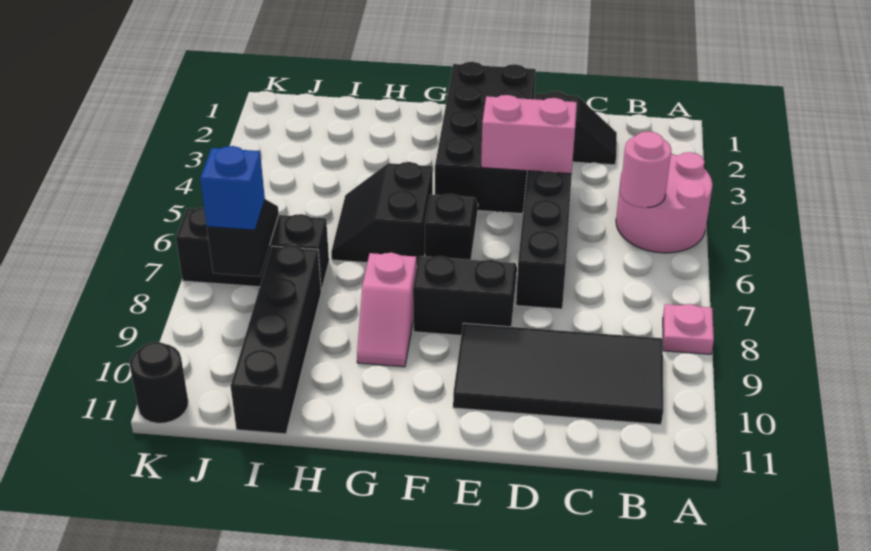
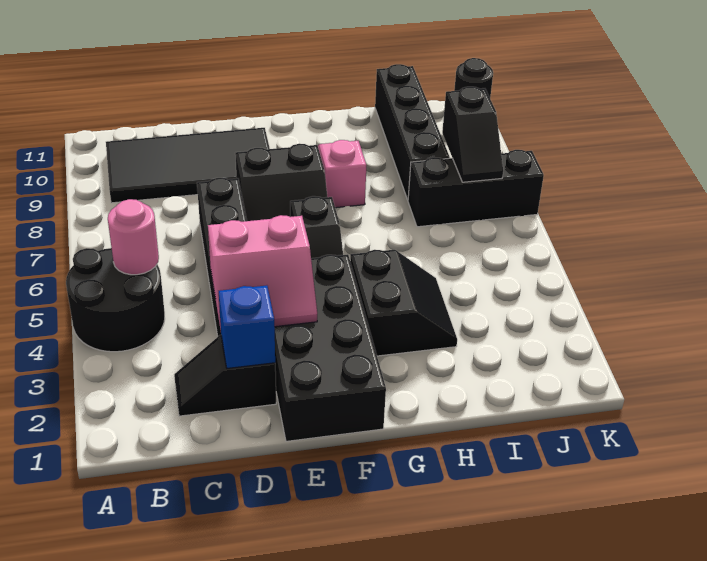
pink 2x2 round brick [616,152,712,253] -> black 2x2 round brick [66,248,165,352]
pink 1x1 plate [663,304,714,354] -> none
black 2x2 slope [331,162,433,266] -> black 2x2 slope moved to [350,250,457,356]
blue 1x1 brick [200,146,265,230] -> blue 1x1 brick moved to [219,285,275,368]

